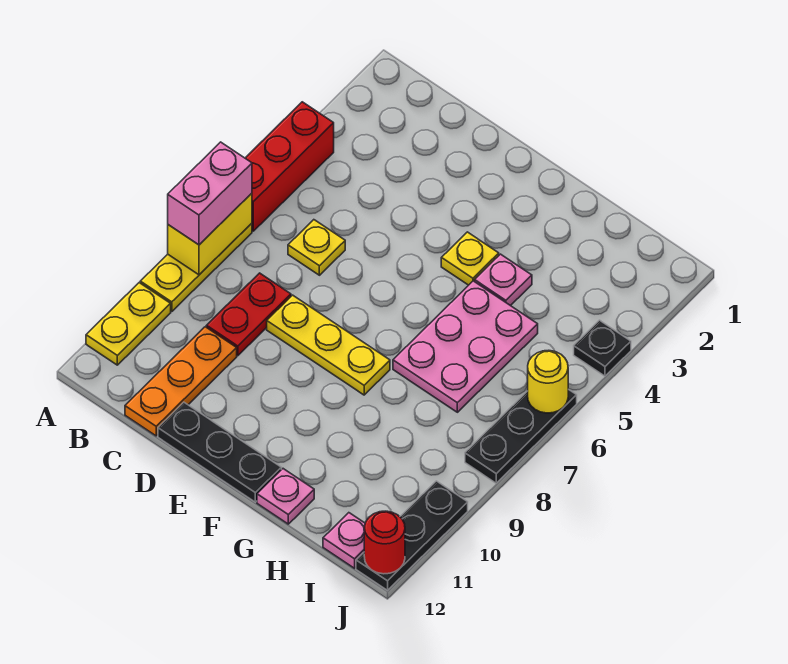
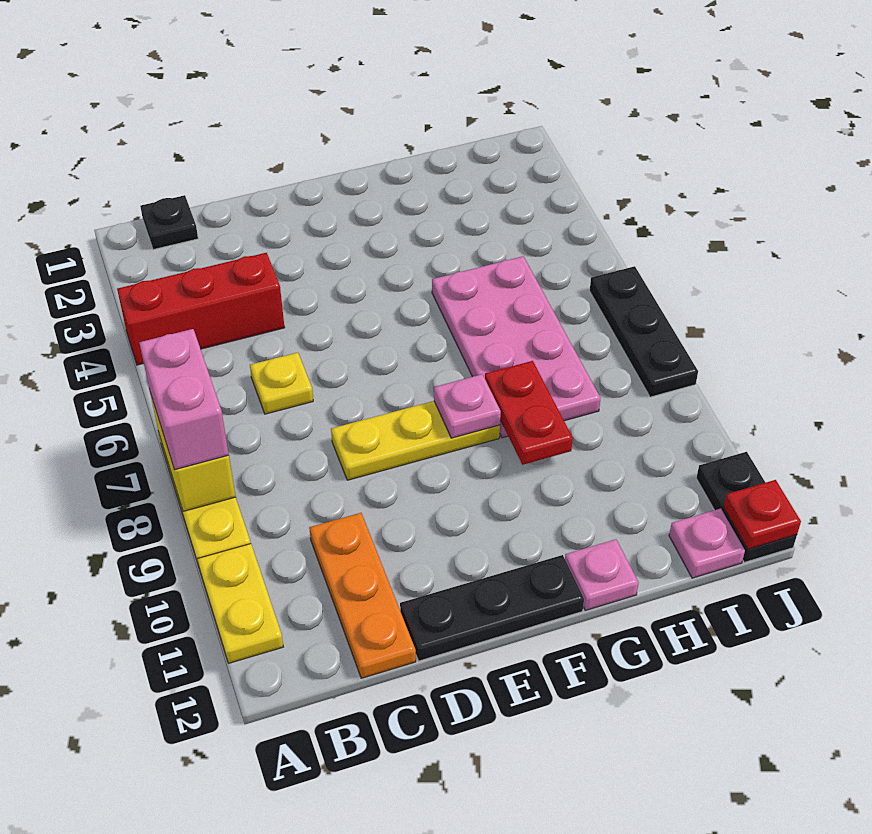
red 1x3 brick [245,102,334,231] -> red 1x3 brick turned to [117,253,285,365]
red 1x2 plate [206,273,291,356] -> red 1x2 plate moved to [485,361,573,465]
yellow 1x1 plate [441,232,499,285] -> none
pink 1x1 plate [475,254,532,306] -> pink 1x1 plate moved to [434,374,501,438]
pink 2x3 plate [393,281,538,412] -> pink 2x4 plate [432,256,601,438]
black 1x1 plate [574,320,631,376] -> black 1x1 plate moved to [140,195,198,250]
yellow 1x1 round brick [527,350,568,413] -> none
black 1x3 plate [356,481,468,590] -> black 1x2 plate [696,452,797,562]
red 1x1 round brick [364,511,405,574] -> red 1x1 plate [724,480,801,549]

